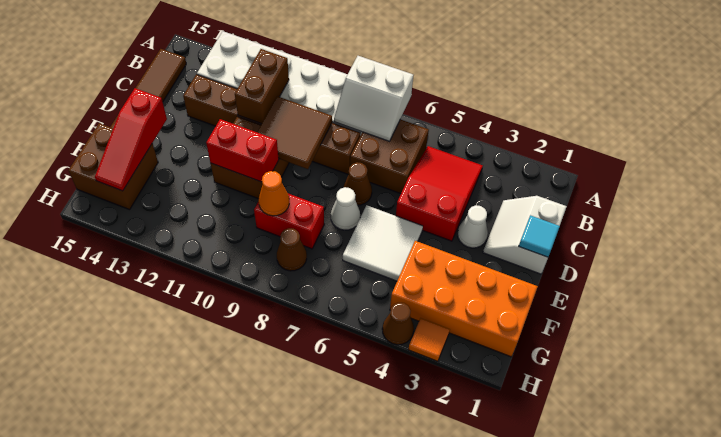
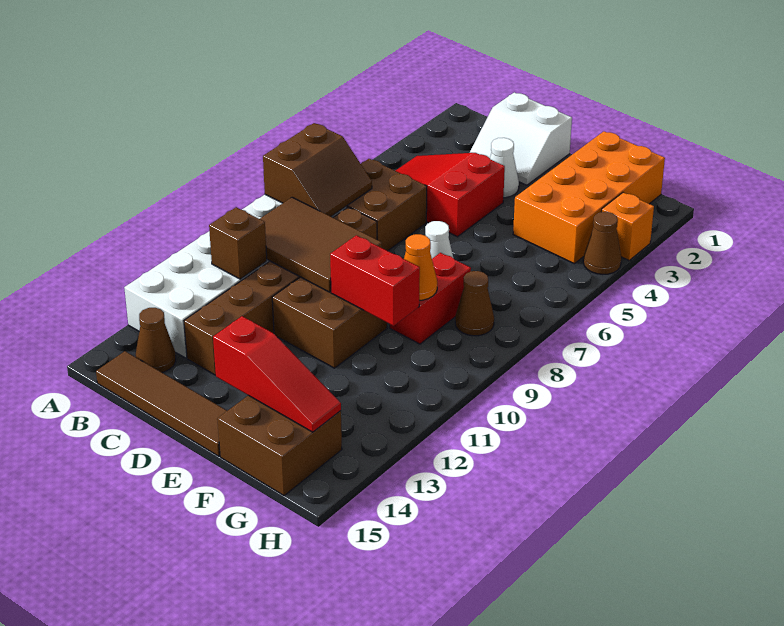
white 2x2 slope [334,56,414,141] -> brown 2x2 slope [263,123,372,217]
brown 1x2 brick [235,49,289,124] -> brown 1x1 brick [209,207,267,279]
brown 2x2 tile [257,96,332,169] -> brown 2x3 tile [260,197,382,292]
cyan 1x1 tile [519,215,560,257] -> none
brown 1x1 cone [343,162,372,205] -> brown 1x1 cone moved to [136,308,176,372]
white 2x2 tile [343,205,423,281] -> none
red 1x2 brick [206,119,279,182] -> red 1x2 brick turned to [330,235,420,326]
orange 1x1 tile [408,318,450,361] -> orange 1x1 brick [601,192,654,260]

